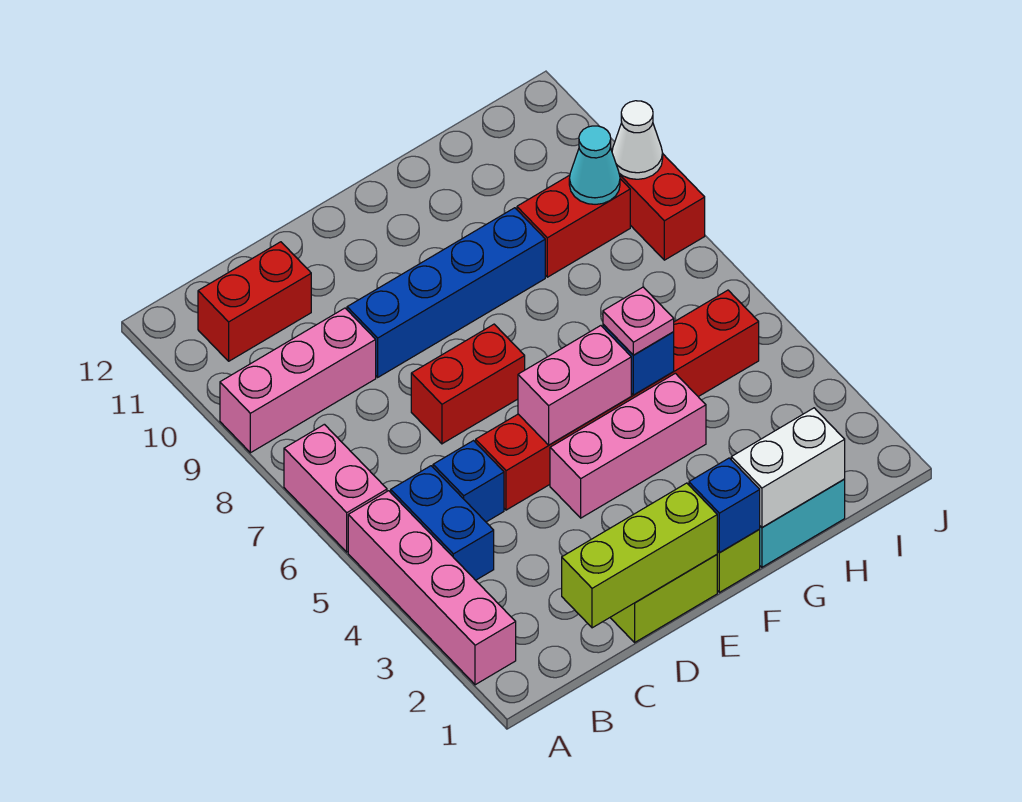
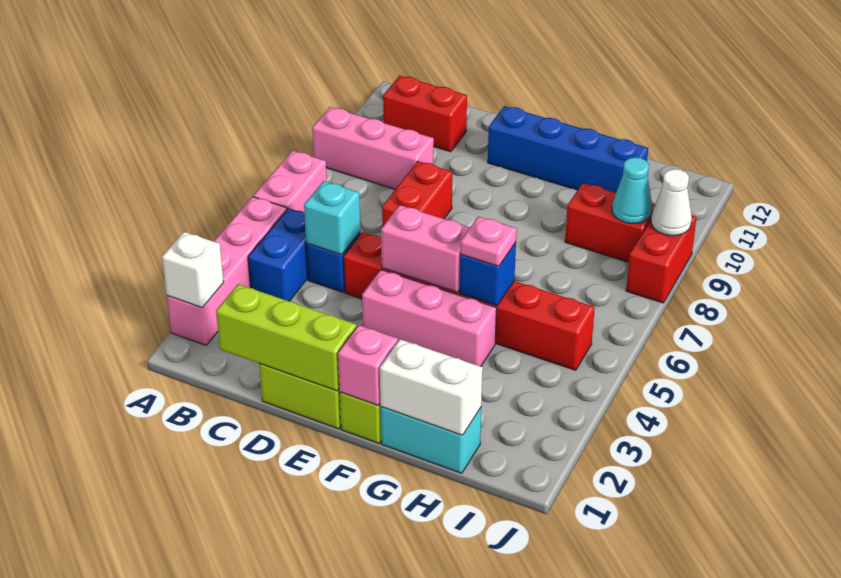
none -> white 1x1 brick [162,232,224,308]
none -> cyan 1x1 brick [304,181,360,255]
red 1x2 brick [411,324,525,444] -> red 1x2 brick turned to [382,161,452,226]
blue 1x4 brick [347,208,545,377] -> blue 1x4 brick moved to [488,106,648,193]
blue 1x1 brick [689,458,760,553] -> pink 1x1 brick [338,325,398,406]

